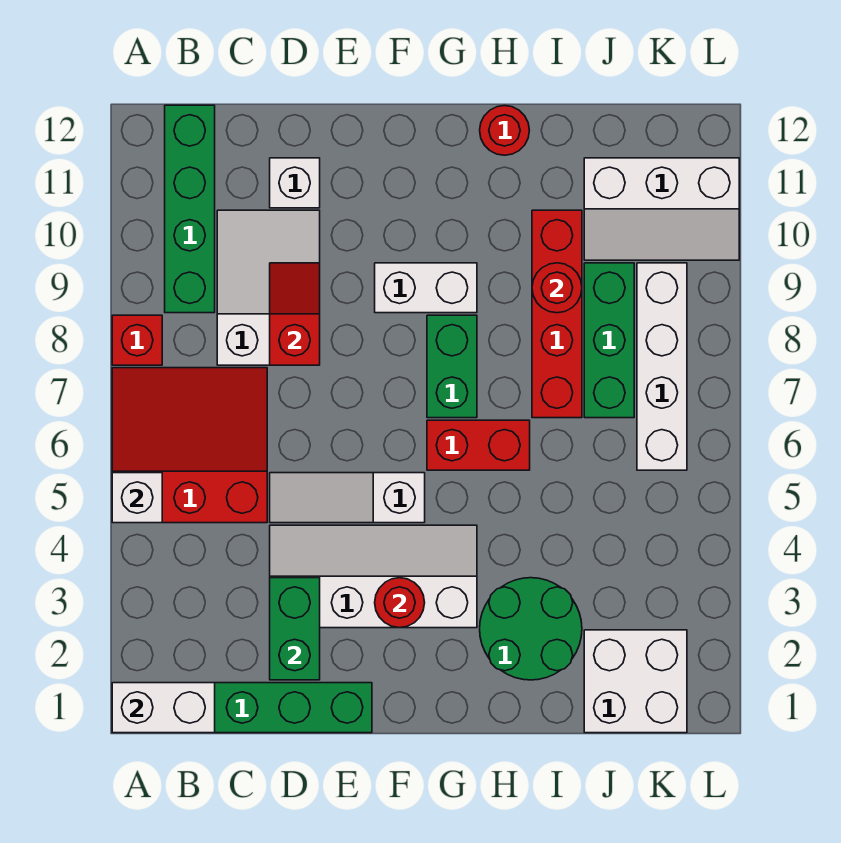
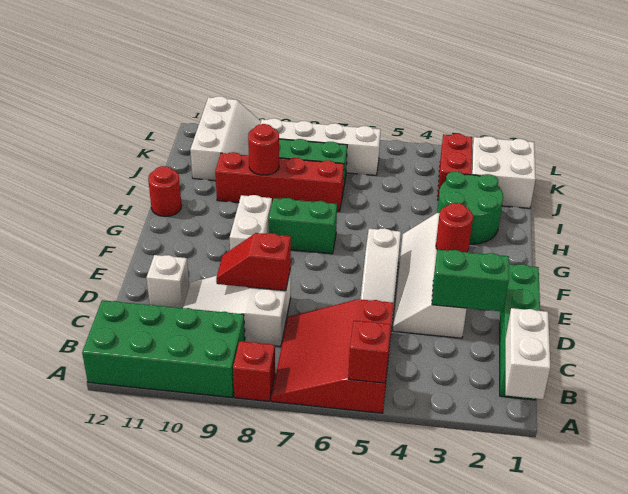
white 1x1 brick [112,473,162,523] -> red 1x1 brick [348,321,391,383]
green 1x4 brick [165,105,215,313] -> green 2x4 brick [82,300,245,397]
red 1x2 brick [427,420,530,470] -> red 1x2 brick moved to [438,134,472,199]

